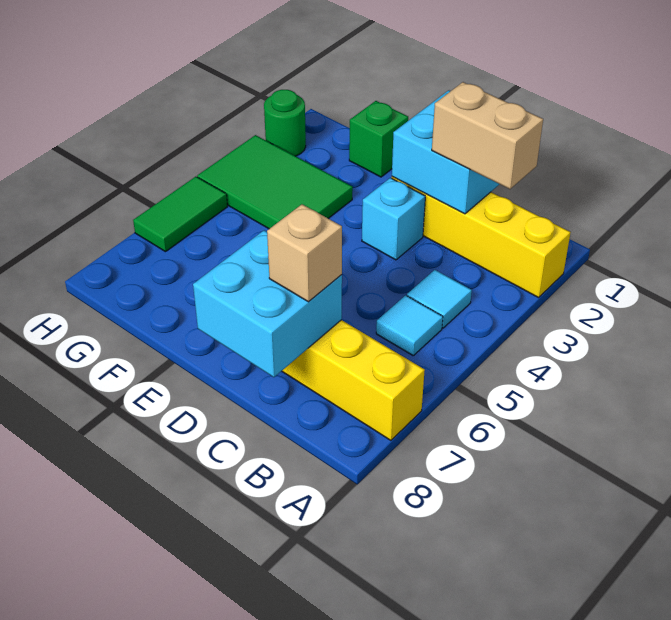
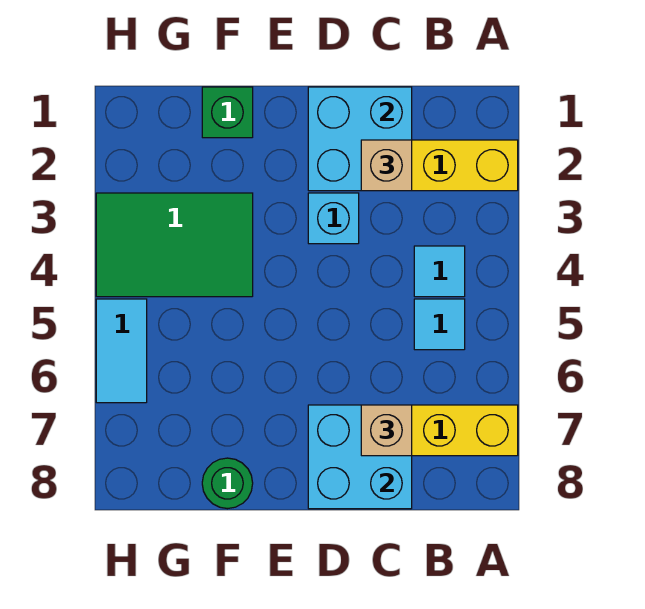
tan 1x2 brick [432,82,543,189] -> tan 1x1 brick [361,140,412,191]
green 1x1 round brick [264,90,306,156] -> green 1x1 round brick moved to [202,458,253,509]
green 1x2 tile [133,177,227,252] -> cyan 1x2 tile [96,299,147,403]

